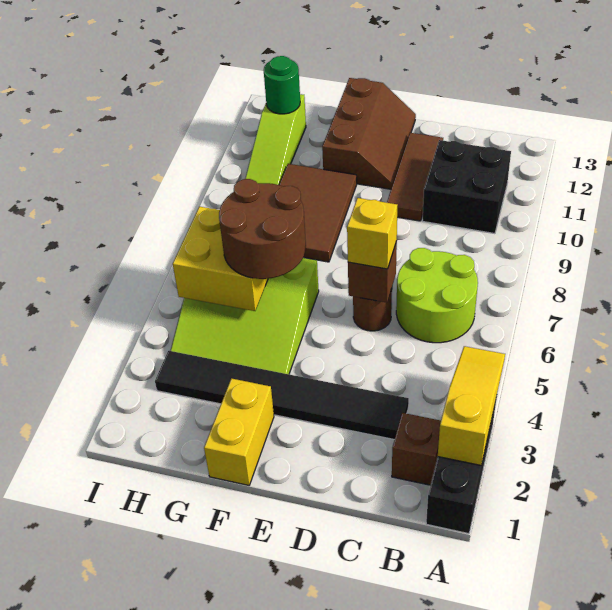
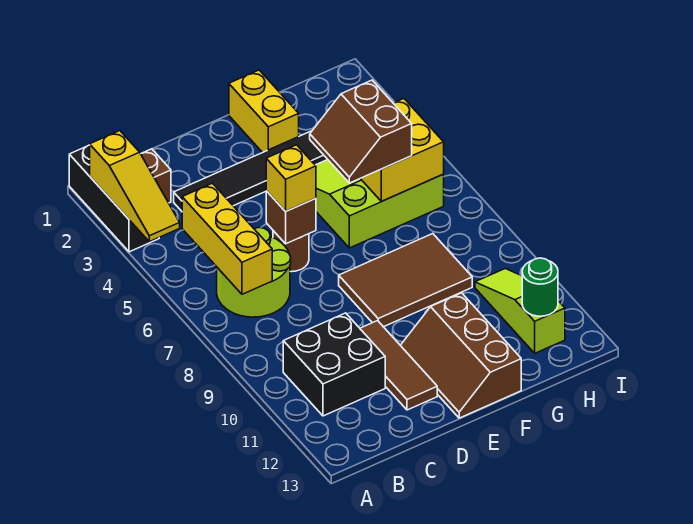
none -> yellow 1x3 brick [182,183,272,294]
brown 2x2 round brick [219,179,306,279] -> brown 2x2 slope [310,80,412,183]
brown 2x3 tile [279,164,357,262] -> brown 2x3 tile turned to [339,234,472,327]

